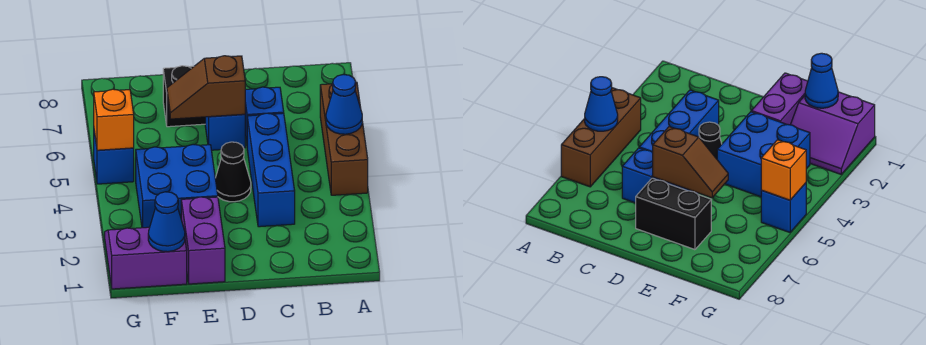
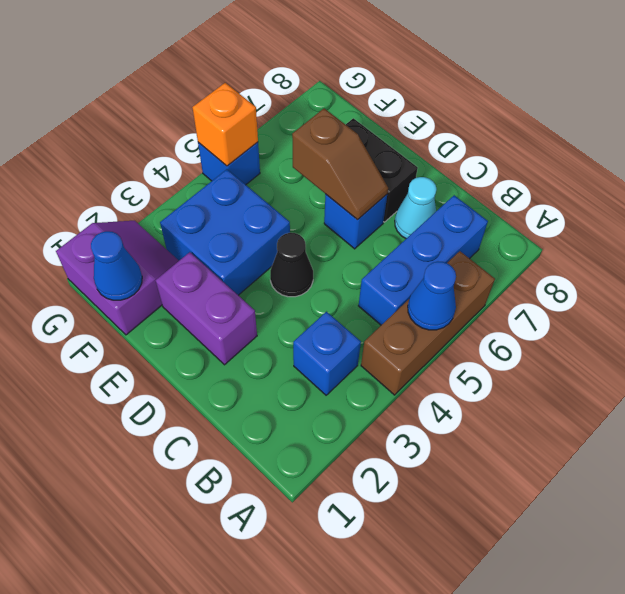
blue 1x3 brick [247,113,295,227] -> blue 1x3 brick moved to [359,195,488,325]
blue 1x1 brick [245,87,284,143] -> blue 1x1 brick moved to [293,312,361,395]
none -> cyan 1x1 cone [395,177,437,238]
brown 1x2 slope [167,56,245,119] -> brown 1x2 slope turned to [292,108,388,220]
purple 1x2 brick [181,197,225,284] -> purple 1x2 brick turned to [156,252,257,365]

